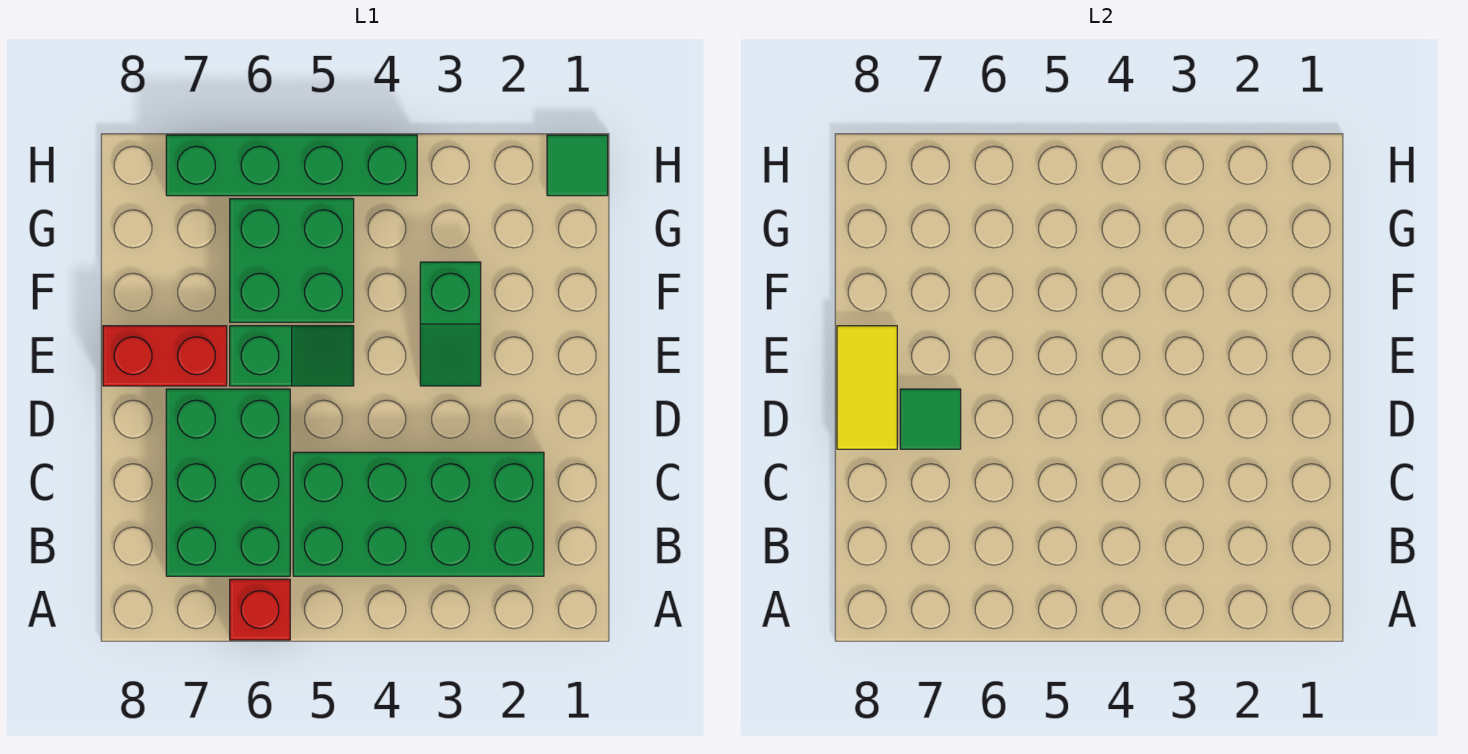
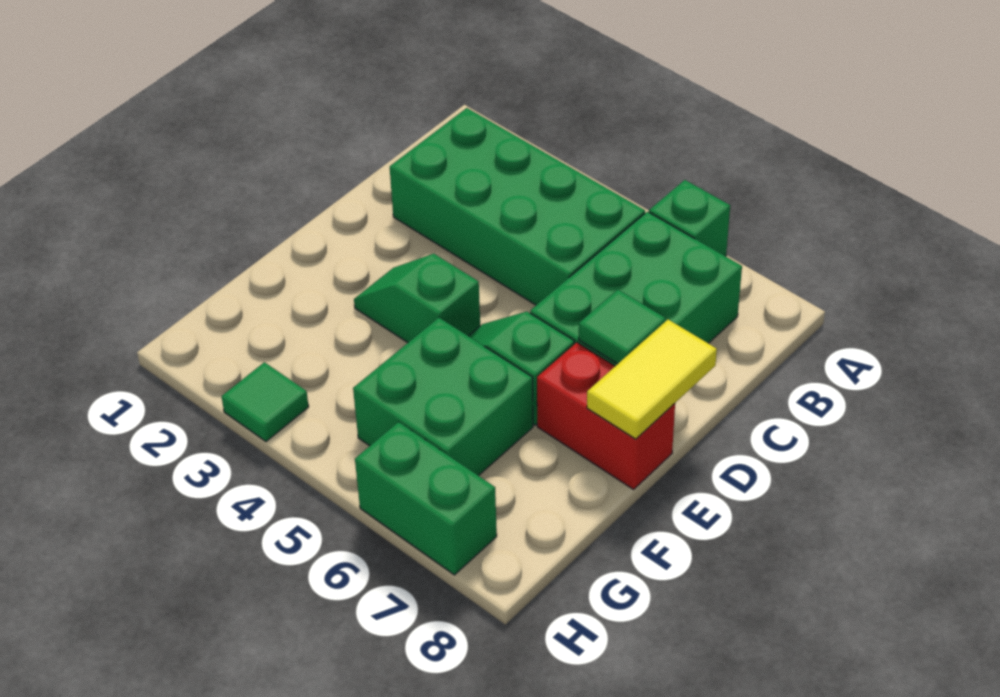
red 1x1 brick [230,579,290,640] -> green 1x1 brick [649,180,730,256]
green 1x2 slope [420,262,481,386] -> green 1x2 slope turned to [354,254,480,343]
green 1x1 tile [547,135,608,196] -> green 1x1 tile moved to [222,362,309,442]
green 1x4 brick [166,135,417,196] -> green 1x2 brick [355,422,497,575]

